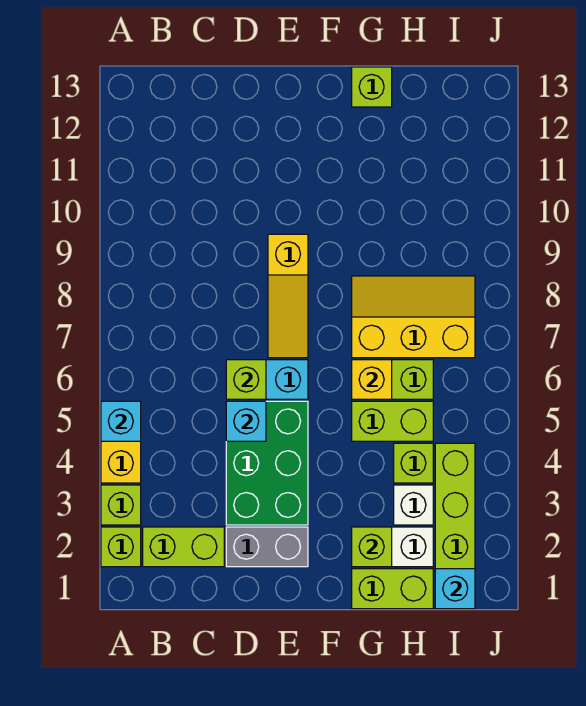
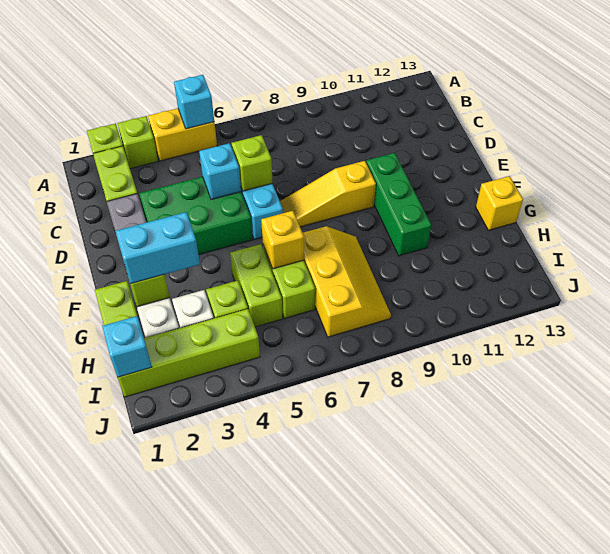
none -> green 1x3 brick [366,153,431,256]
none -> cyan 1x2 brick [116,212,200,284]
lime 1x1 brick [352,67,392,107] -> yellow 1x1 brick [476,176,523,230]

